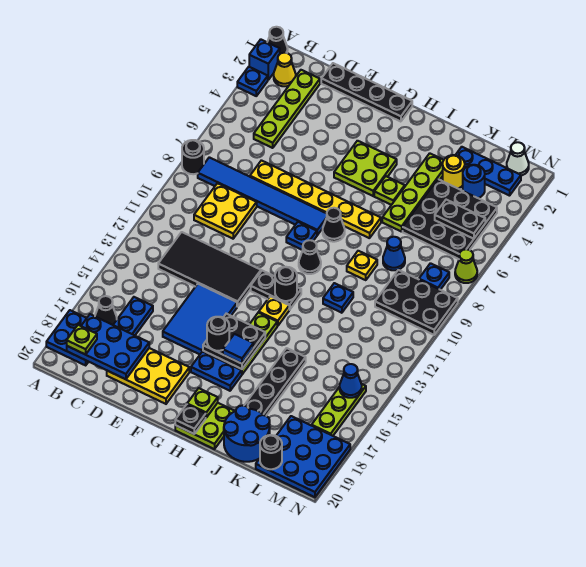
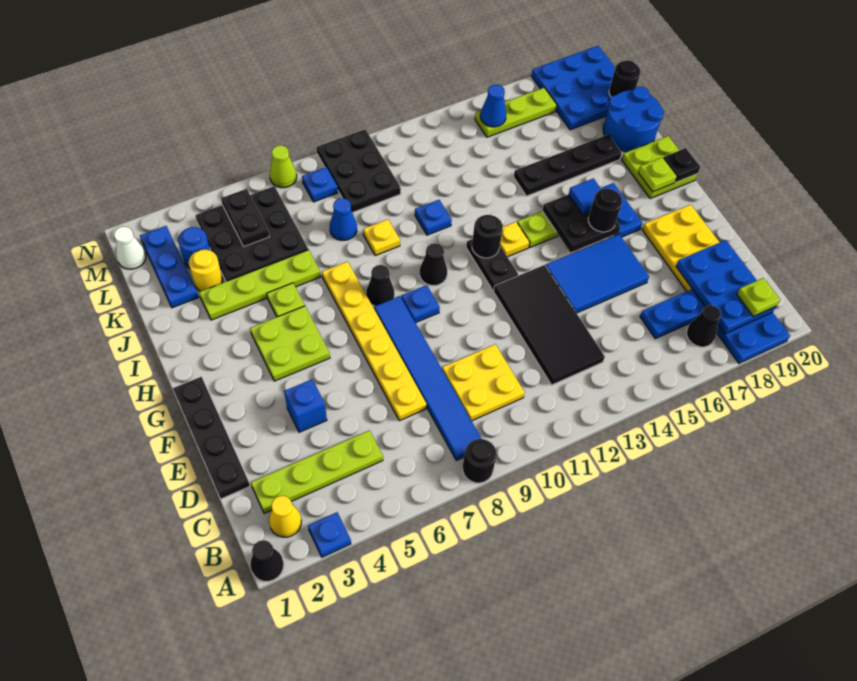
blue 1x1 brick [249,39,280,80] -> blue 1x1 brick moved to [284,379,327,432]

